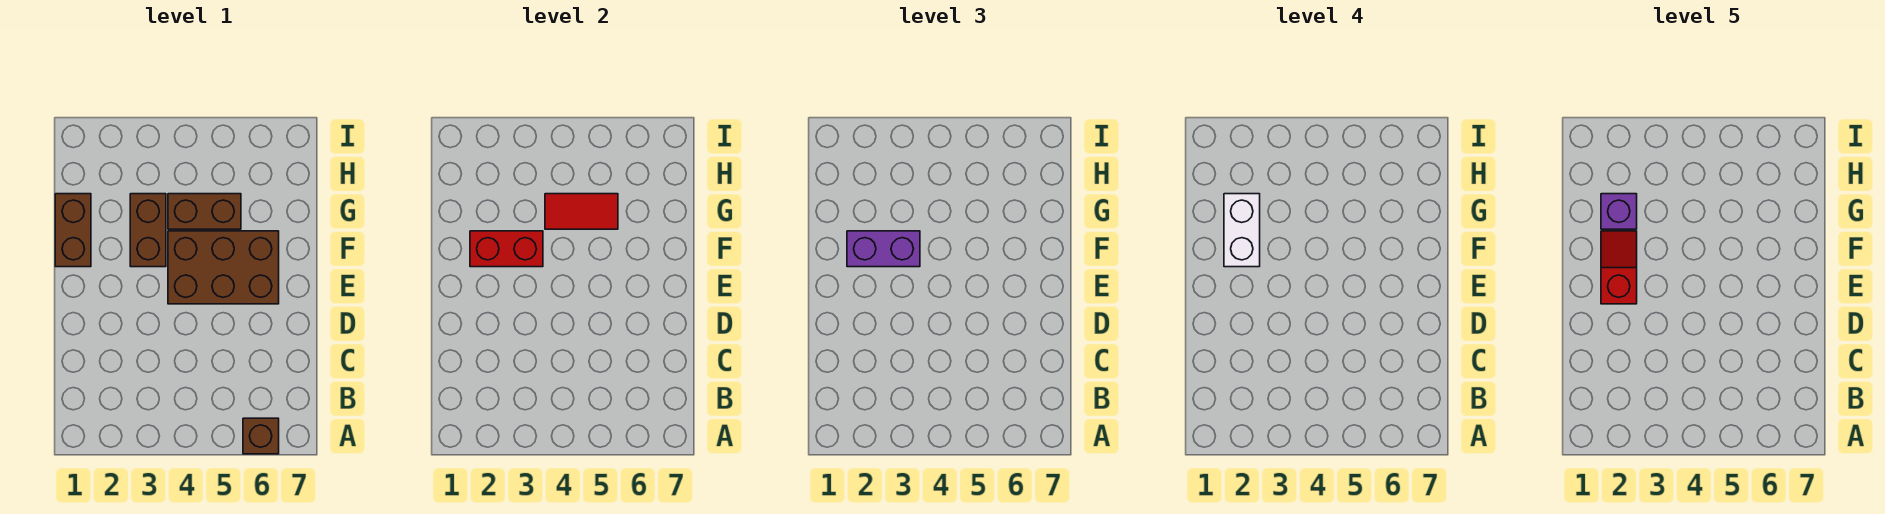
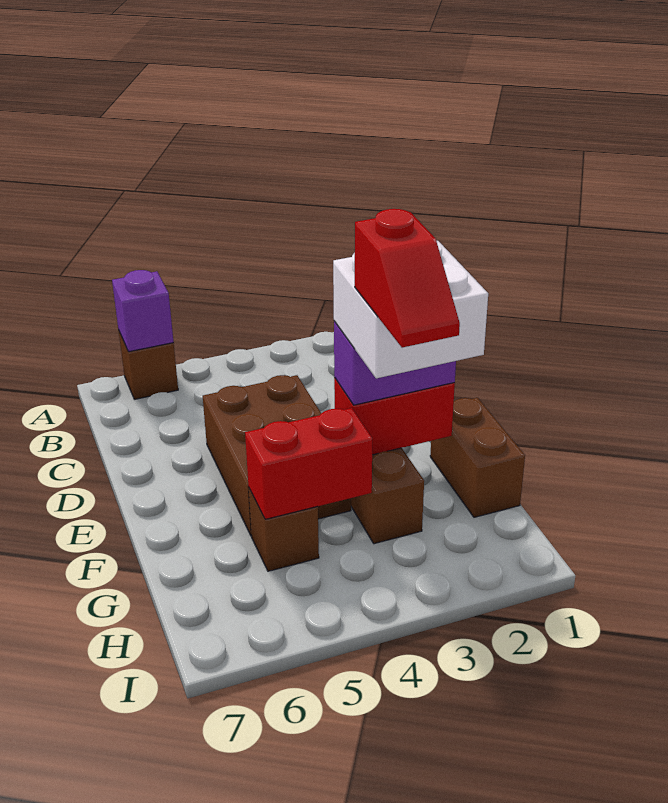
red 1x2 slope [1601,231,1637,304] -> red 1x2 slope moved to [355,209,460,348]
brown 2x3 brick [168,231,279,304] -> brown 2x3 brick turned to [203,375,351,536]
white 1x2 brick [1224,194,1260,267] -> white 2x2 brick [333,241,488,378]
purple 1x1 brick [1601,194,1637,229] -> purple 1x1 brick moved to [112,270,174,352]
brown 1x2 brick [168,194,241,229] -> brown 1x1 brick [249,489,319,571]
red 1x2 tile [545,194,618,229] -> red 1x2 brick [245,408,372,519]

